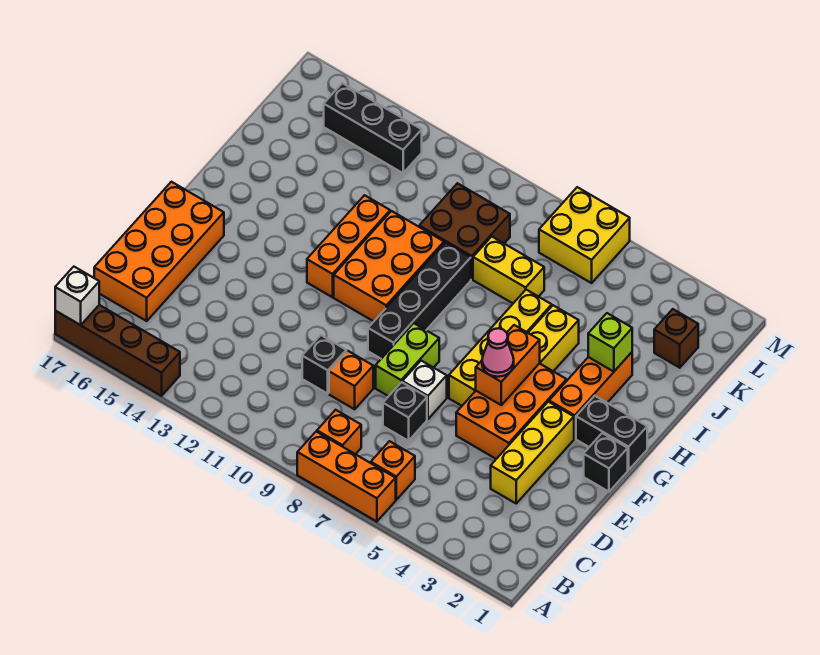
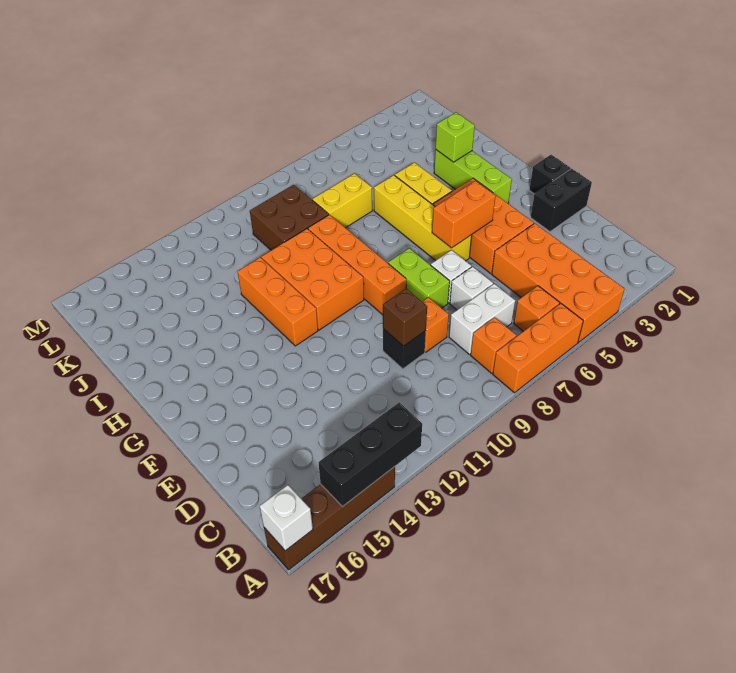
none -> white 1x2 brick [449,284,515,354]
orange 2x4 brick [94,182,224,321] -> orange 2x4 brick moved to [492,223,624,342]
yellow 1x3 brick [491,402,574,503] -> none
black 1x1 brick [383,382,427,441] -> white 1x1 brick [450,267,493,310]
orange 1x2 brick [476,325,540,405] -> orange 1x2 brick turned to [432,181,495,248]
pink 1x1 cone [482,328,514,377] -> none
black 1x4 brick [368,242,471,359] -> orange 1x4 brick [308,215,406,315]
black 1x2 brick [576,396,647,470] -> black 1x2 brick moved to [531,169,592,232]
orange 1x3 brick [549,352,632,439] -> lime 1x3 brick [434,150,512,203]
brown 1x1 brick [654,309,698,368] -> brown 1x1 brick moved to [383,289,427,346]
yellow 2x2 brick [539,187,630,283] -> none
black 1x3 brick [324,83,422,173] -> black 1x3 brick moved to [318,402,422,506]

